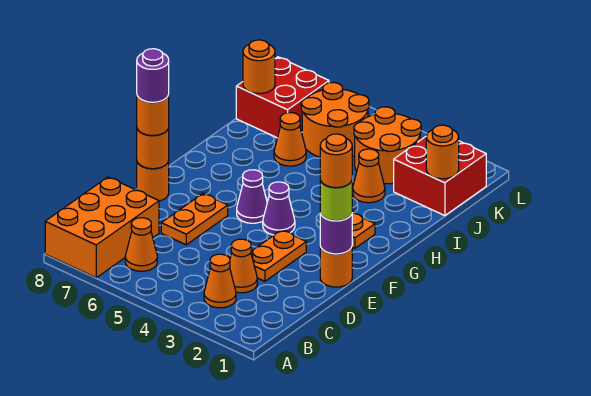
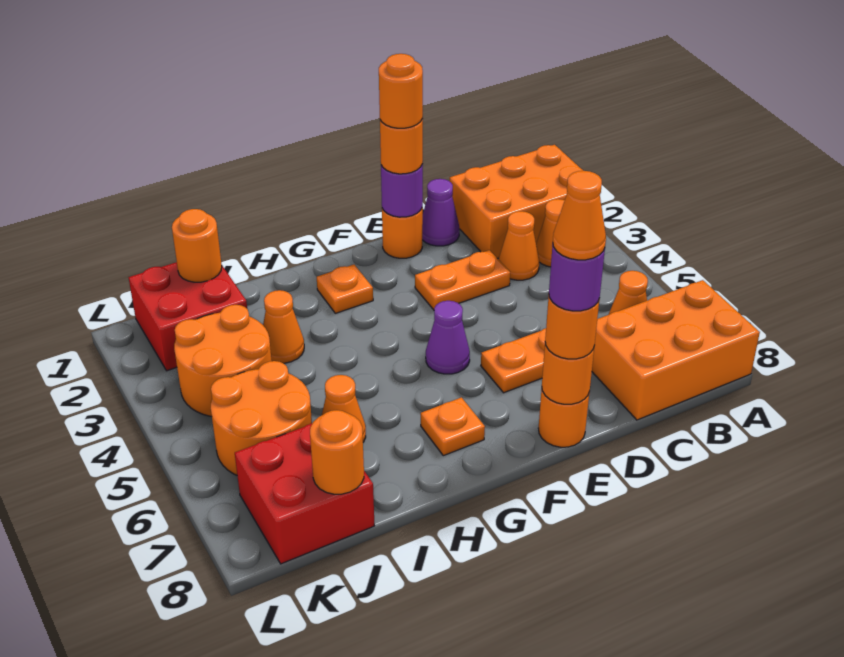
none -> orange 2x3 brick [450,145,583,259]
lime 1x1 round brick [320,180,352,221] -> orange 1x1 round brick [380,119,423,174]
none -> orange 1x1 cone [553,171,606,260]
purple 1x1 cone [263,182,295,235] -> purple 1x1 cone moved to [422,179,459,246]
none -> orange 1x1 plate [421,397,485,456]

